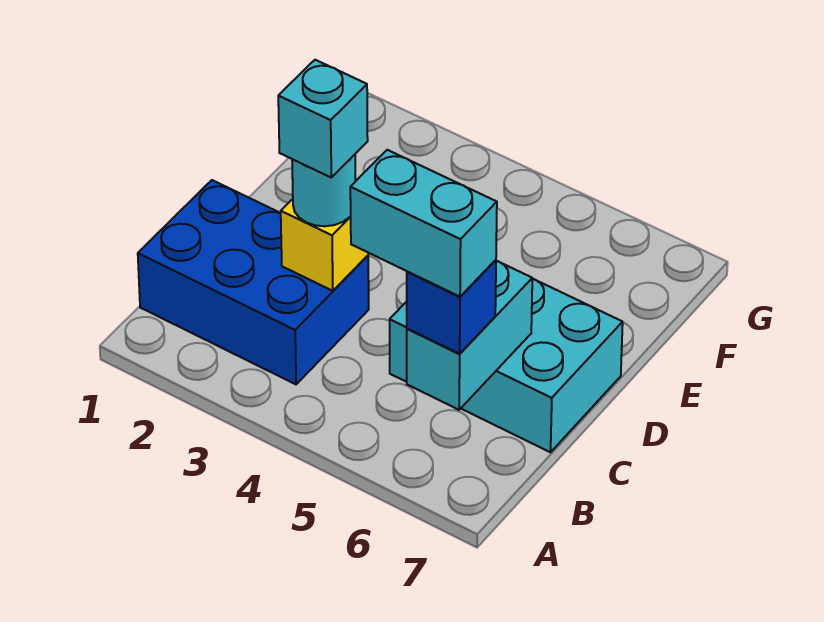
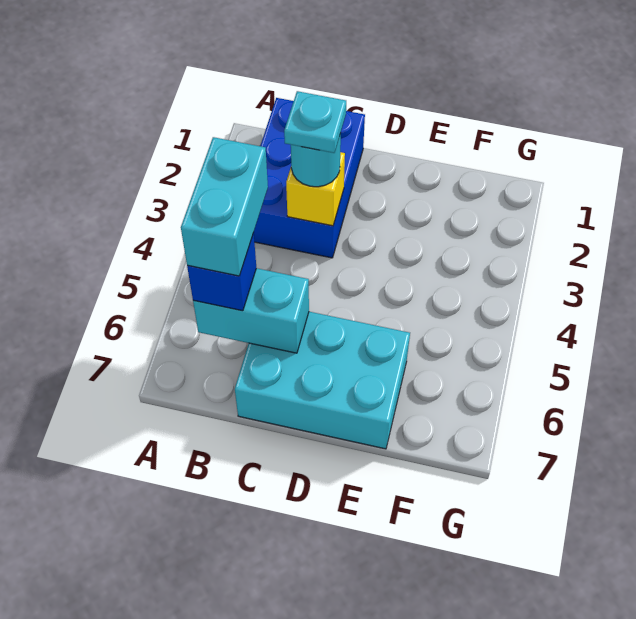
cyan 1x1 brick [278,60,368,177] -> cyan 1x1 plate [284,91,346,153]
cyan 2x3 brick [390,279,623,452] -> cyan 2x3 brick turned to [235,312,410,449]

